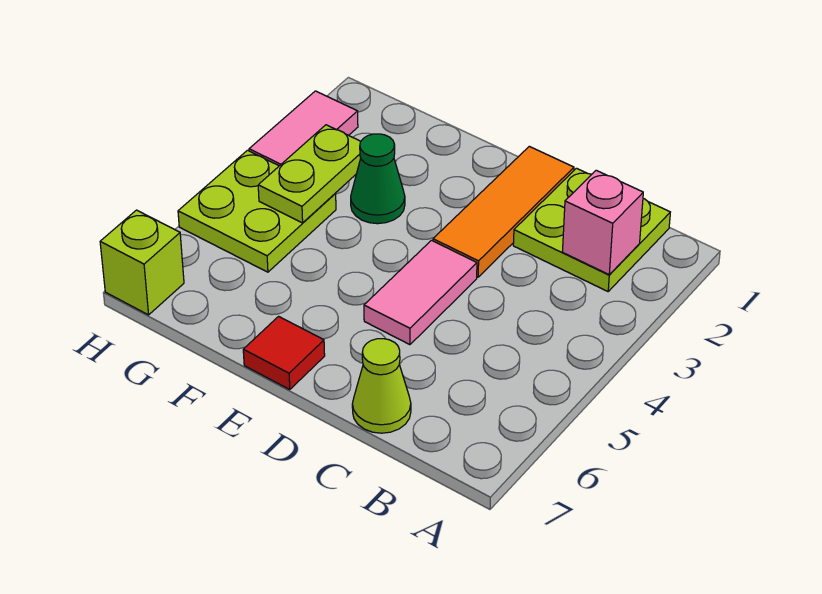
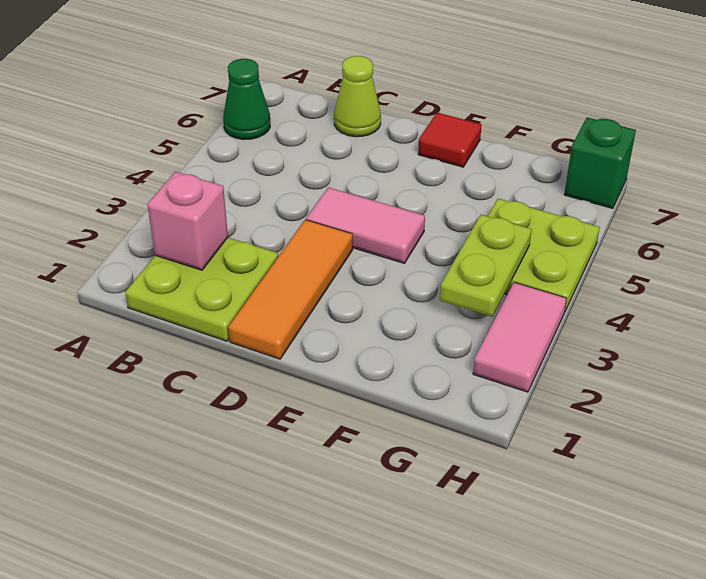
pink 1x2 tile [364,240,477,345] -> pink 1x2 tile turned to [306,187,425,263]
green 1x1 cone [351,134,405,224] -> green 1x1 cone moved to [223,59,270,140]
lime 1x1 brick [100,210,184,315] -> green 1x1 brick [564,117,636,208]

